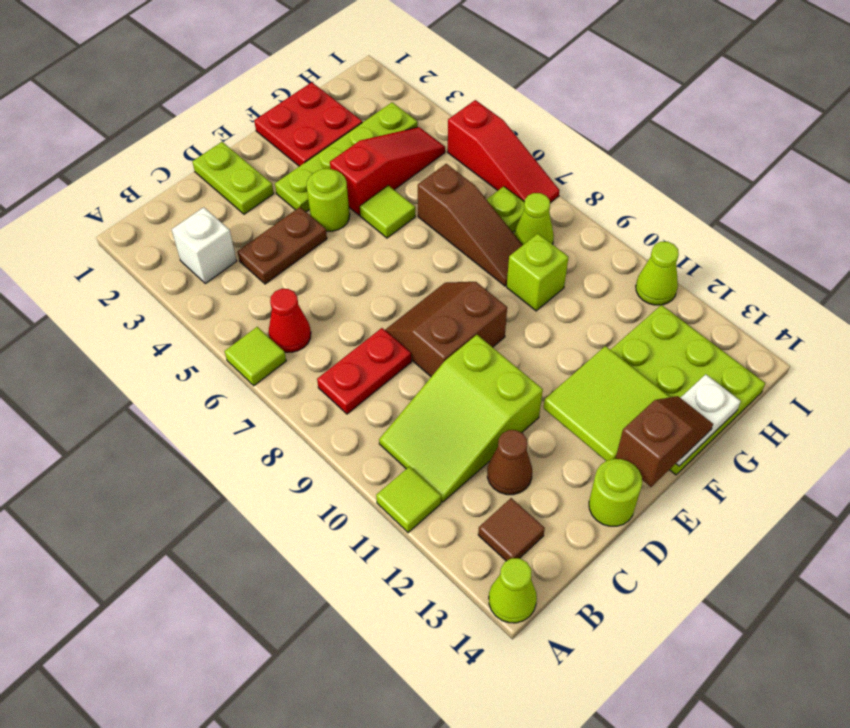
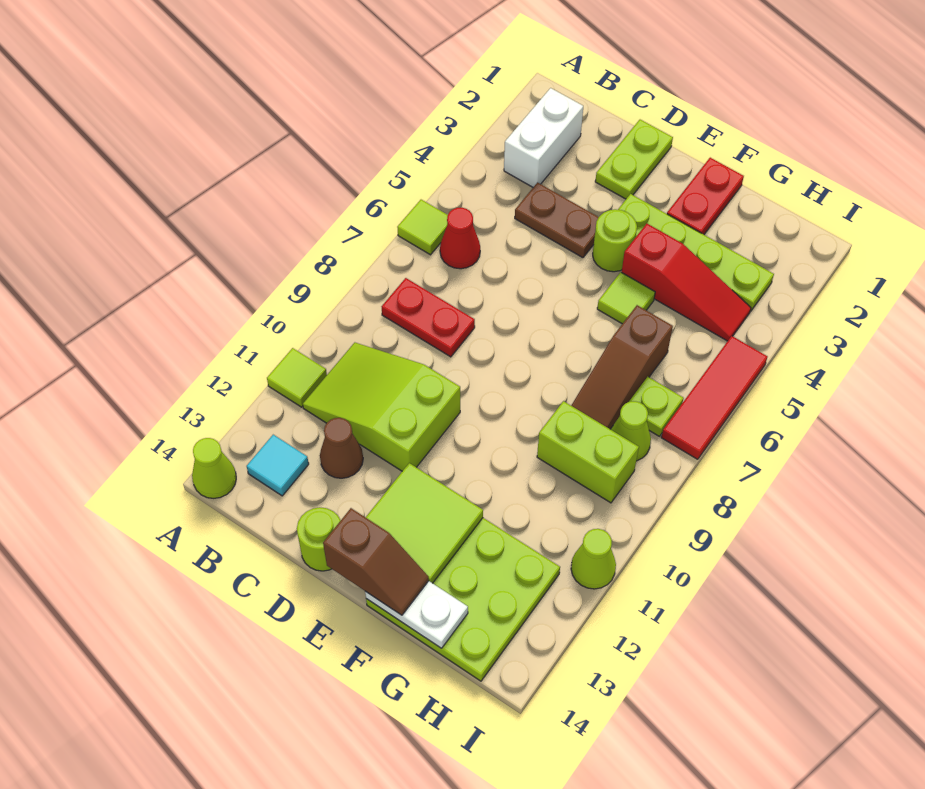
white 1x1 brick [172,207,237,283] -> white 1x2 brick [504,88,583,187]
brown 1x1 tile [478,498,545,561] -> cyan 1x1 tile [247,435,309,496]
brown 2x2 slope [385,282,507,377] -> none
red 2x2 plate [254,82,362,166] -> red 1x2 plate [667,158,744,234]
lime 1x1 brick [507,234,568,311] -> lime 1x2 brick [537,401,639,503]
red 1x3 slope [448,100,560,203] -> red 1x3 tile [661,336,768,459]

